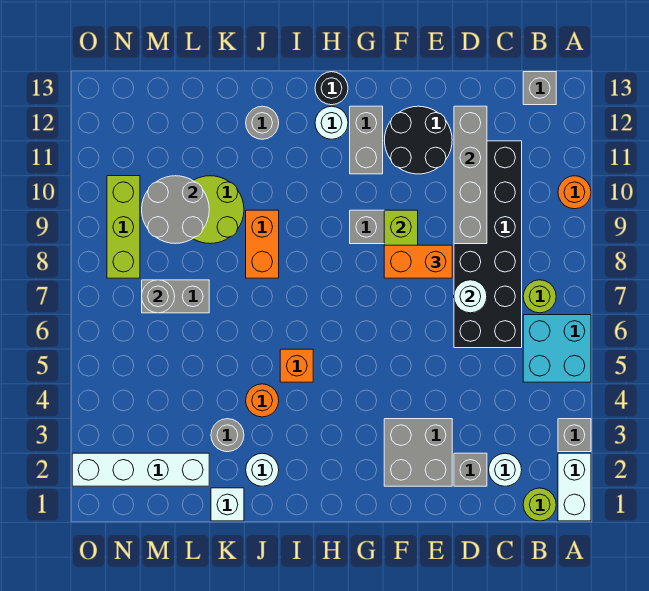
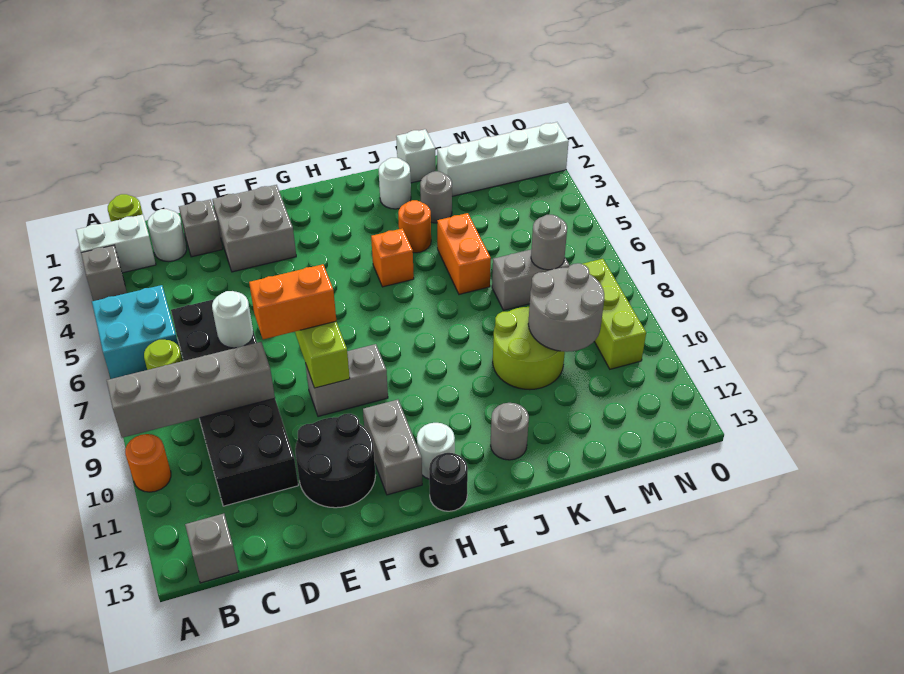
white 1x2 brick [558,453,591,521] -> white 1x2 brick turned to [76,215,156,273]
grey 1x4 brick [454,106,487,244] -> grey 1x4 brick turned to [107,342,275,438]
orange 1x2 brick [246,210,279,278] -> orange 1x2 brick moved to [437,213,491,294]

